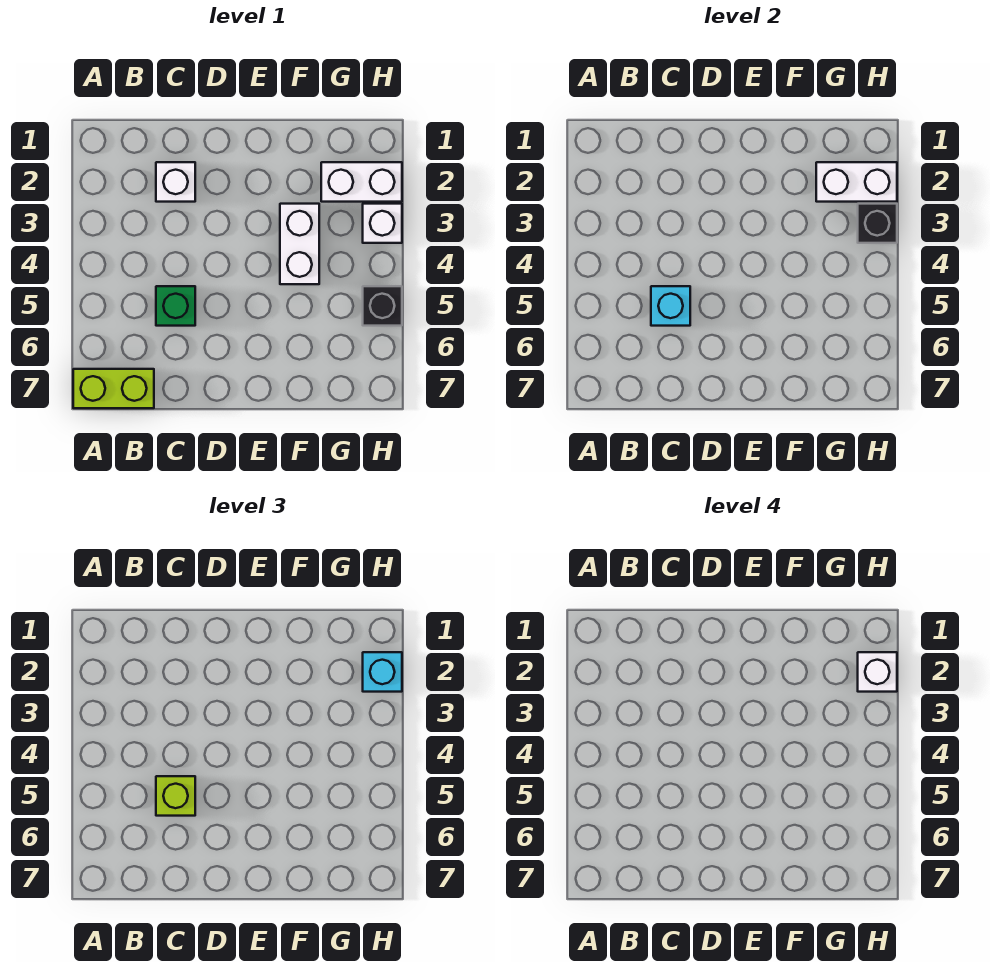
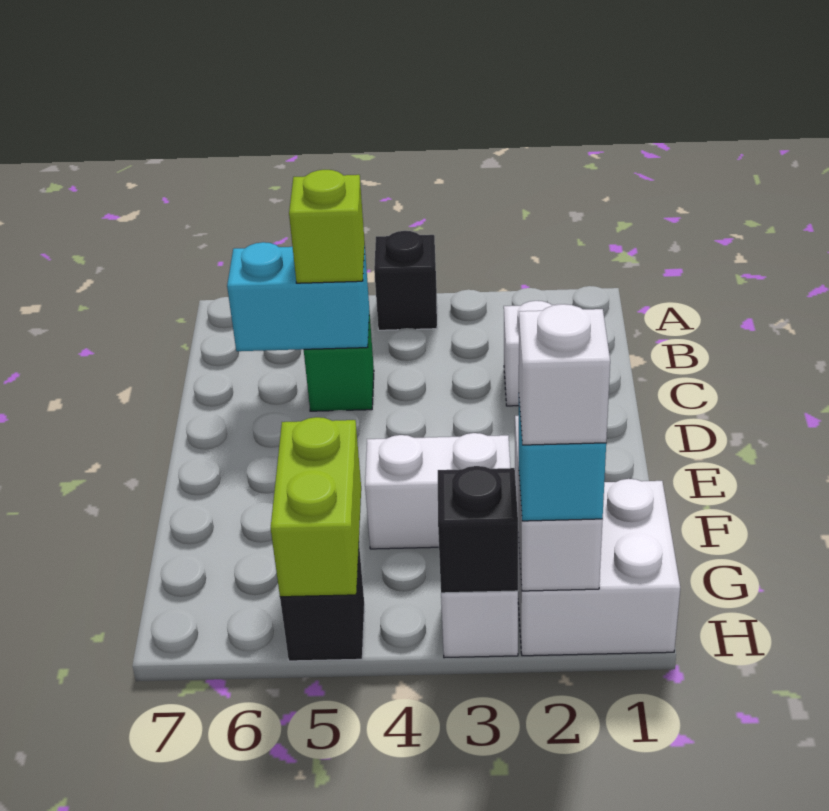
none -> black 1x1 brick [374,231,437,330]
lime 1x2 brick [73,369,154,408] -> lime 1x2 brick moved to [271,417,361,597]
cyan 1x1 brick [651,286,690,326] -> cyan 1x2 brick [227,242,369,351]
white 1x2 brick [321,162,402,202] -> white 2x2 brick [518,479,680,656]

